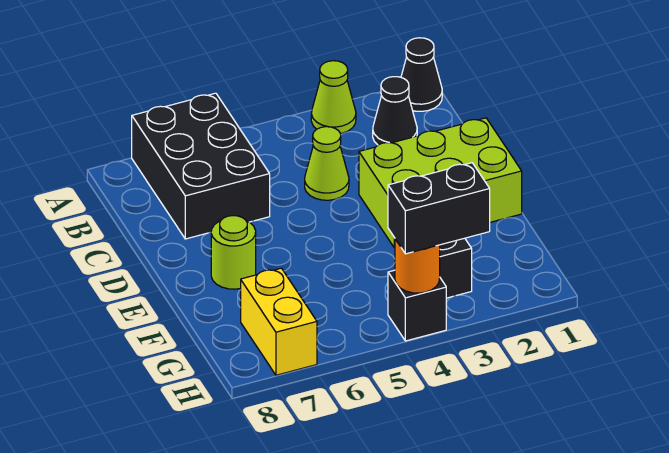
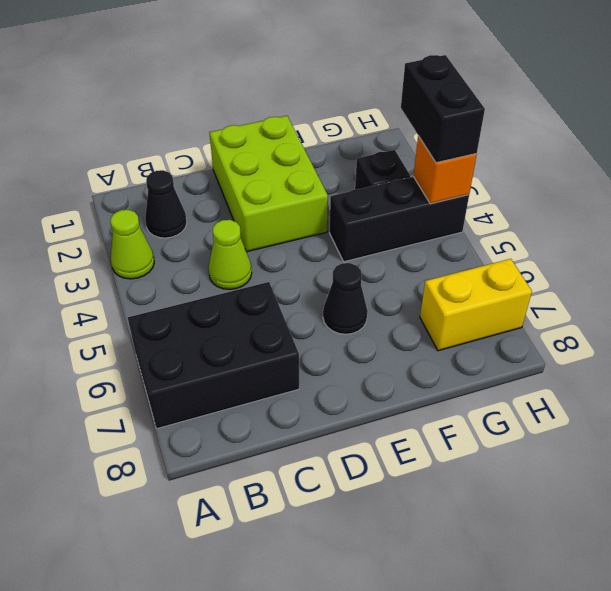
black 1x1 cone [401,38,442,111] -> black 1x1 cone moved to [323,263,368,334]
lime 1x1 round brick [211,216,256,289] -> none
black 1x1 brick [388,270,446,341] -> black 1x3 brick [330,177,469,262]
orange 1x1 round brick [395,239,440,293] -> orange 1x1 brick [413,136,477,204]

